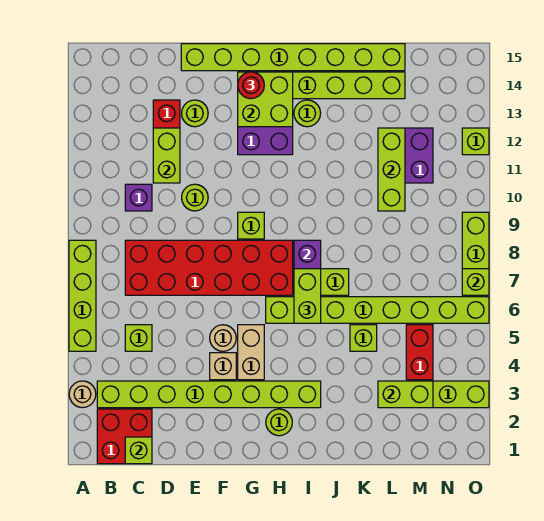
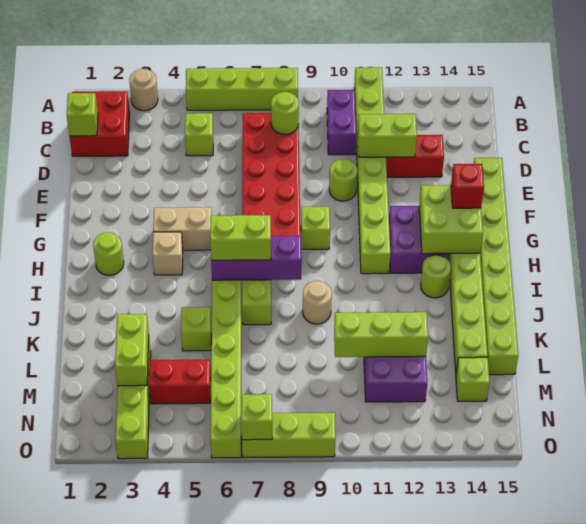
lime 1x8 brick [97,381,321,408] -> lime 1x8 brick moved to [354,67,390,274]
purple 1x1 brick [125,184,152,211] -> purple 1x2 brick [327,90,356,155]
lime 1x1 round brick [182,100,208,127] -> lime 1x1 round brick moved to [271,92,299,134]
tan 1x1 brick [210,353,236,380] -> tan 1x1 brick moved to [153,232,183,275]
tan 1x1 round brick [210,325,236,351] -> tan 1x1 round brick moved to [303,281,332,324]
red 1x1 round brick [238,72,264,99] -> red 1x1 brick [451,164,484,208]
lime 1x1 brick [462,128,489,155] -> lime 1x1 brick moved to [456,357,490,401]

